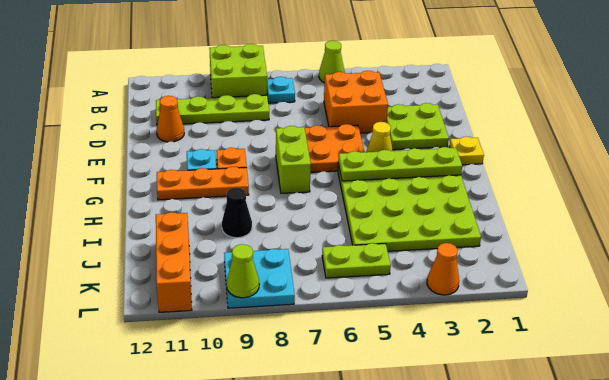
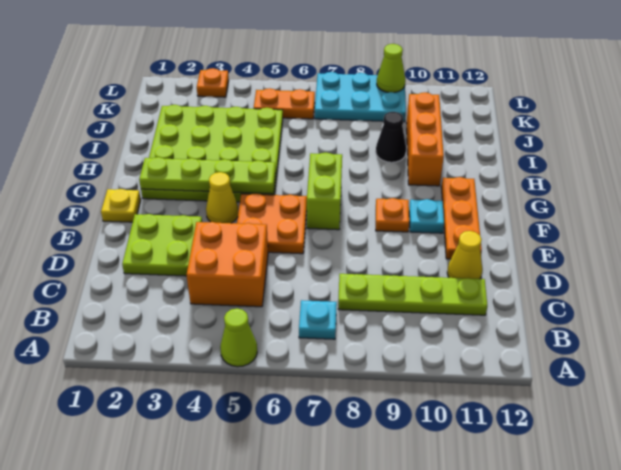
lime 2x2 brick [209,44,267,98] -> none
orange 1x1 cone [157,96,184,142] -> yellow 1x1 cone [447,231,482,279]
orange 1x3 plate [157,167,249,200] -> orange 1x3 plate turned to [441,177,482,259]
orange 1x3 brick [156,212,192,312] -> orange 1x3 brick moved to [406,92,444,186]
lime 1x2 plate [322,243,391,278] -> orange 1x2 plate [254,88,315,119]
cyan 2x2 plate [224,249,295,308] -> cyan 2x3 plate [315,72,406,122]
orange 1x1 cone [427,243,459,295] -> orange 1x1 plate [197,68,229,97]

